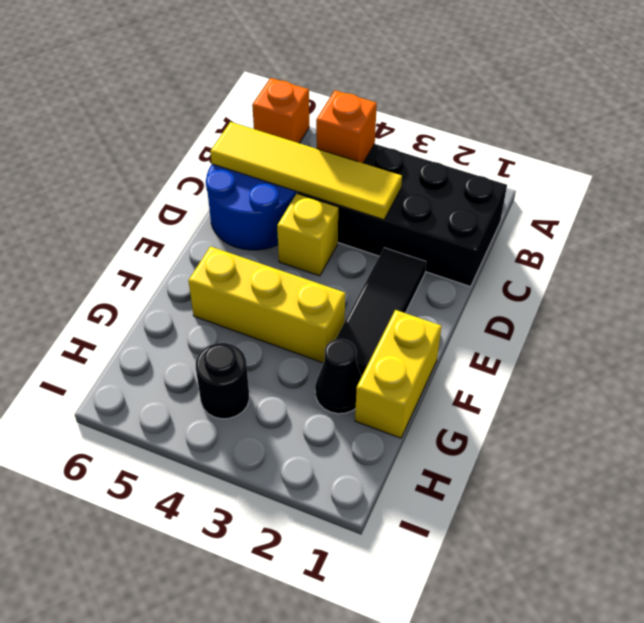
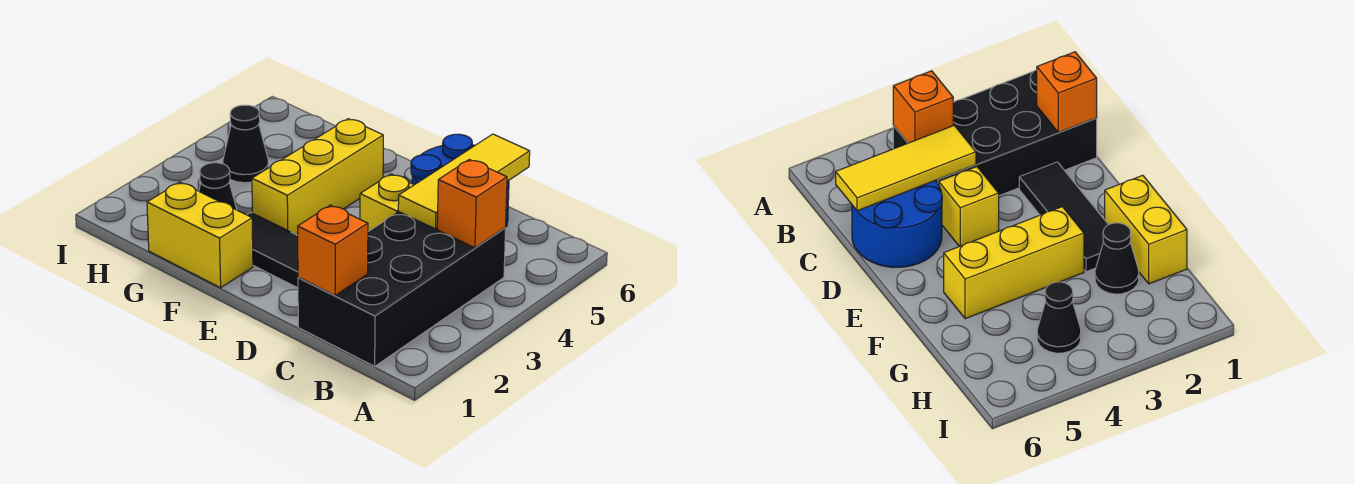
orange 1x1 brick [252,78,309,143] -> orange 1x1 brick moved to [298,205,368,295]
yellow 1x4 tile [210,122,402,220] -> yellow 1x3 tile [398,134,530,229]
black 1x1 round brick [196,343,249,419] -> black 1x1 cone [223,105,269,183]

